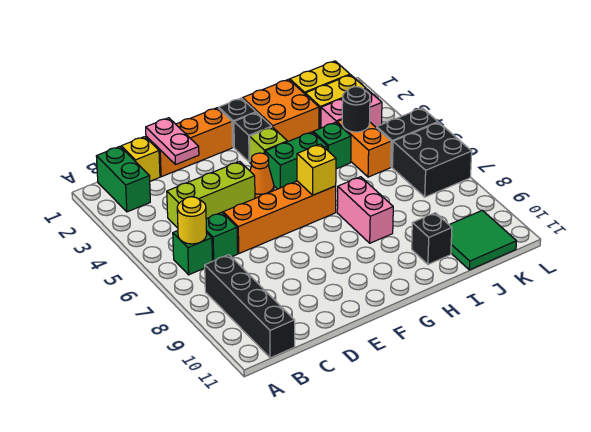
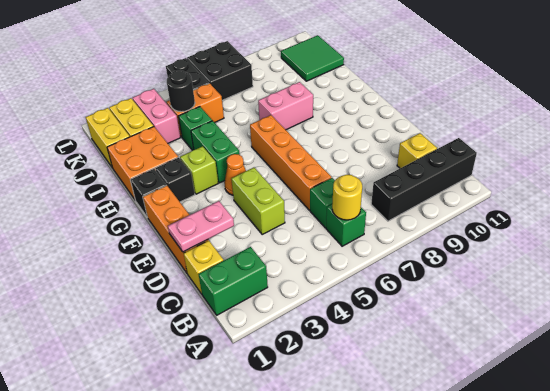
lime 1x3 brick [167,161,255,228] -> lime 1x2 brick [231,168,285,234]
yellow 1x1 brick [297,144,336,195] -> yellow 1x1 brick moved to [397,133,437,168]
black 1x1 brick [412,213,452,264] -> none

